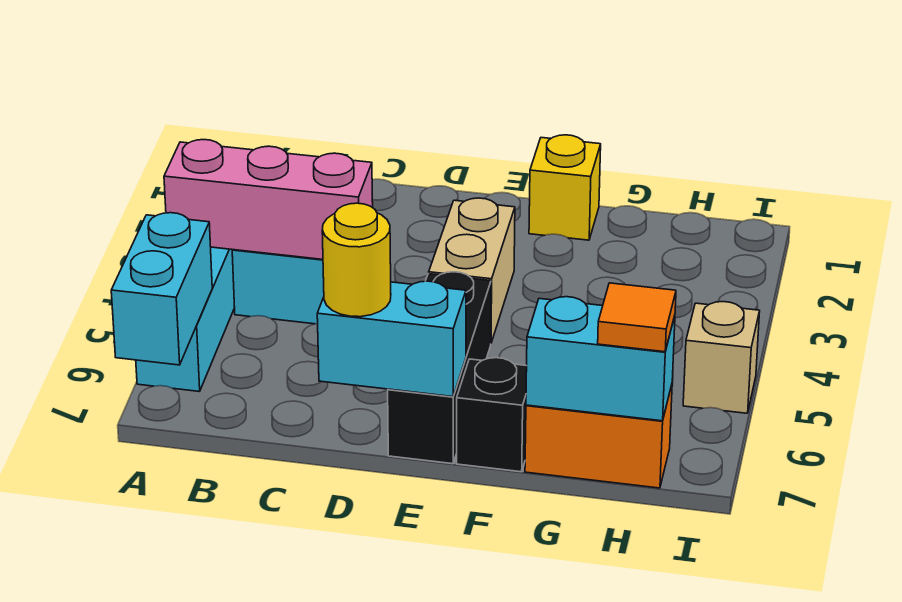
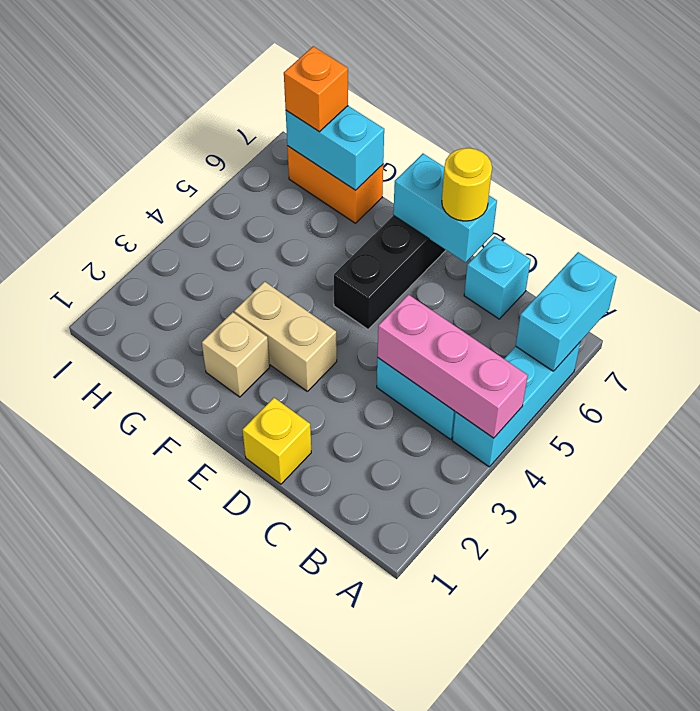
none -> cyan 1x1 brick [464,236,531,319]
tan 1x2 brick [429,198,515,343] -> tan 1x2 brick turned to [234,281,337,391]
yellow 1x1 brick [529,135,601,240] -> yellow 1x1 brick moved to [243,398,311,484]
black 1x1 brick [457,358,527,472] -> none
orange 1x1 tile [598,283,676,352] -> orange 1x1 brick [284,46,348,132]
tan 1x1 brick [683,302,760,413] -> tan 1x1 brick moved to [202,312,270,397]

